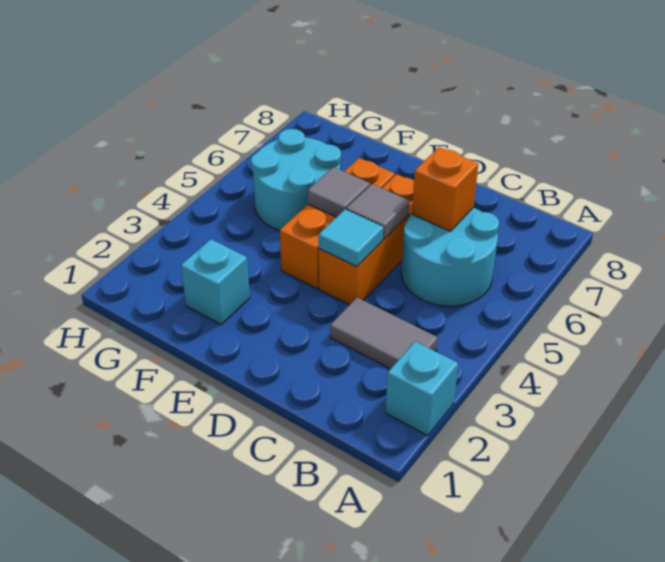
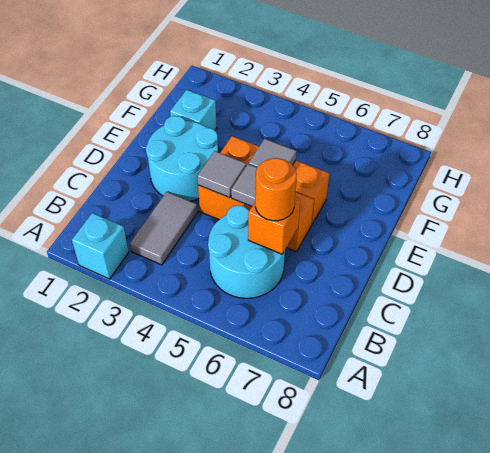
none -> orange 1x1 round brick [255,158,297,221]
cyan 1x1 tile [318,209,383,266] -> grey 1x1 tile [197,151,246,198]
cyan 2x2 round brick [251,129,341,230] -> cyan 2x2 round brick moved to [146,116,218,201]

